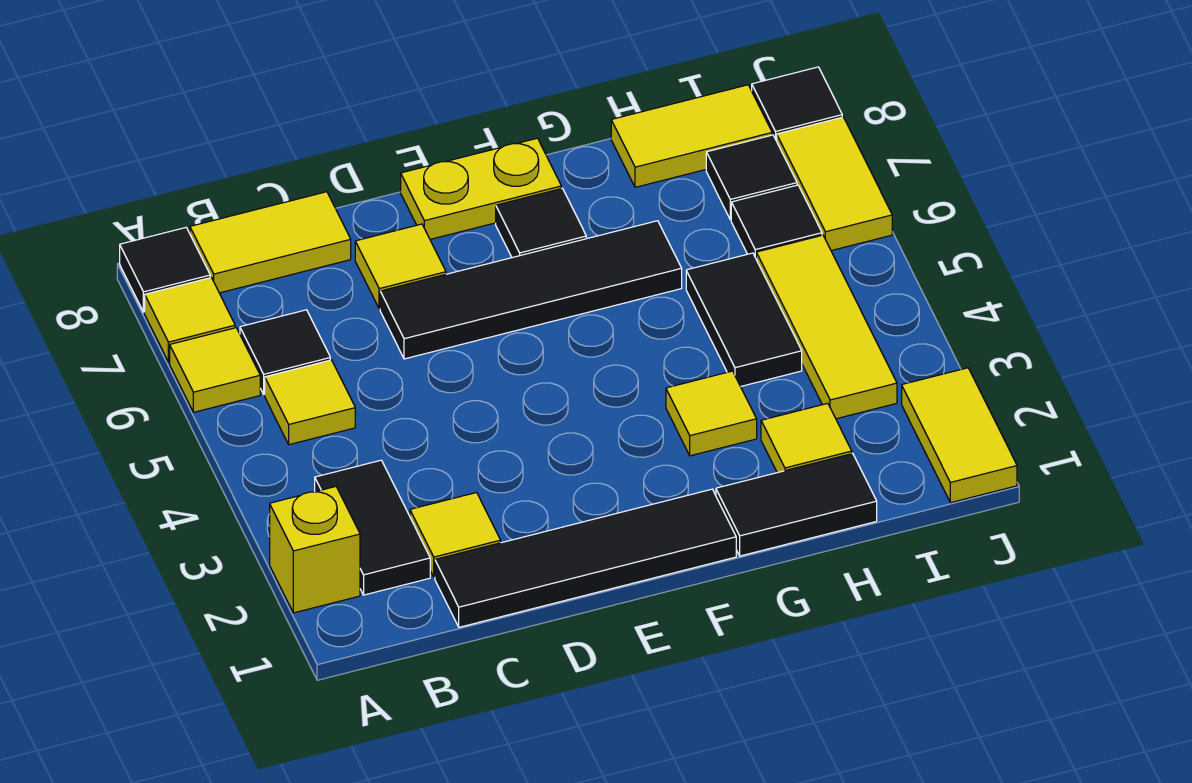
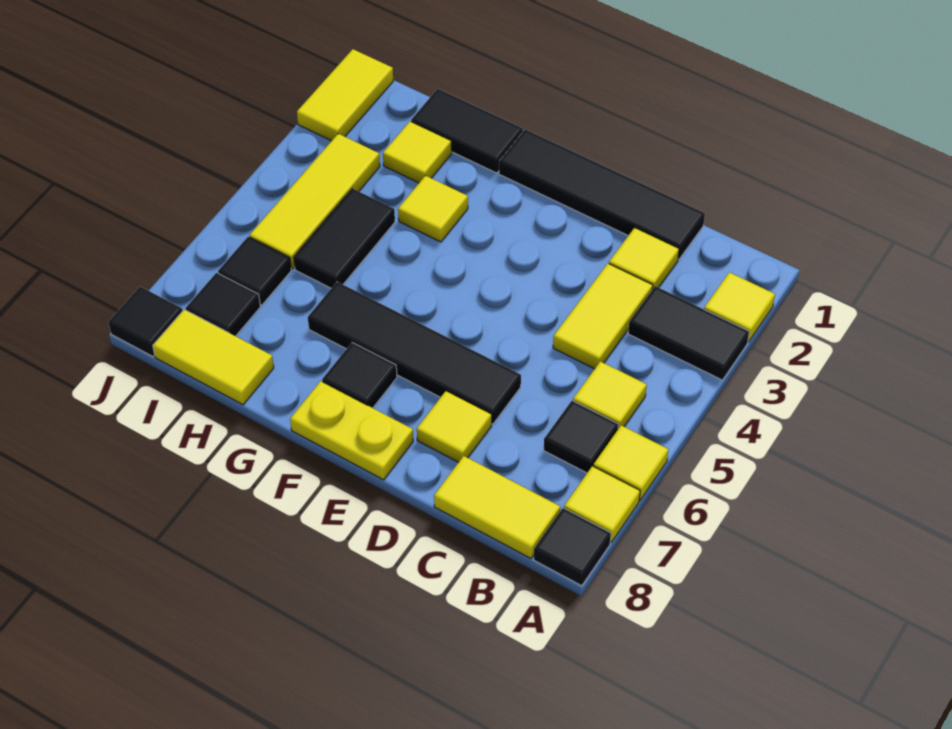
yellow 1x1 brick [270,487,360,613] -> yellow 1x1 tile [704,272,775,342]
black 1x2 tile [315,460,430,595] -> black 1x2 tile turned to [628,286,749,380]
yellow 1x2 tile [777,117,892,251] -> yellow 1x2 tile moved to [553,264,653,369]

